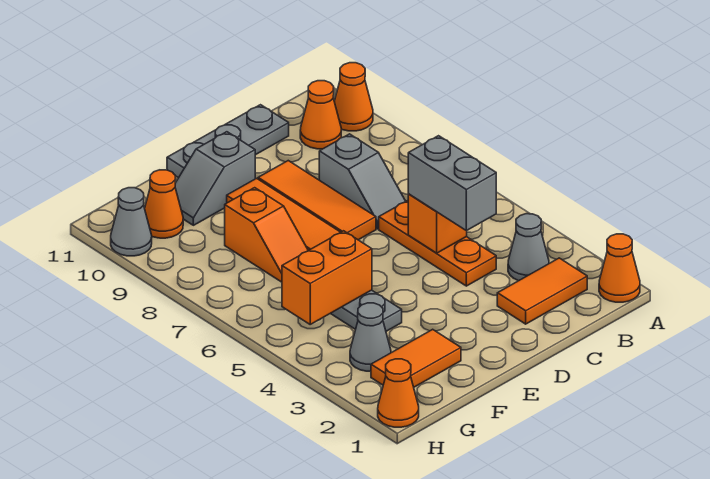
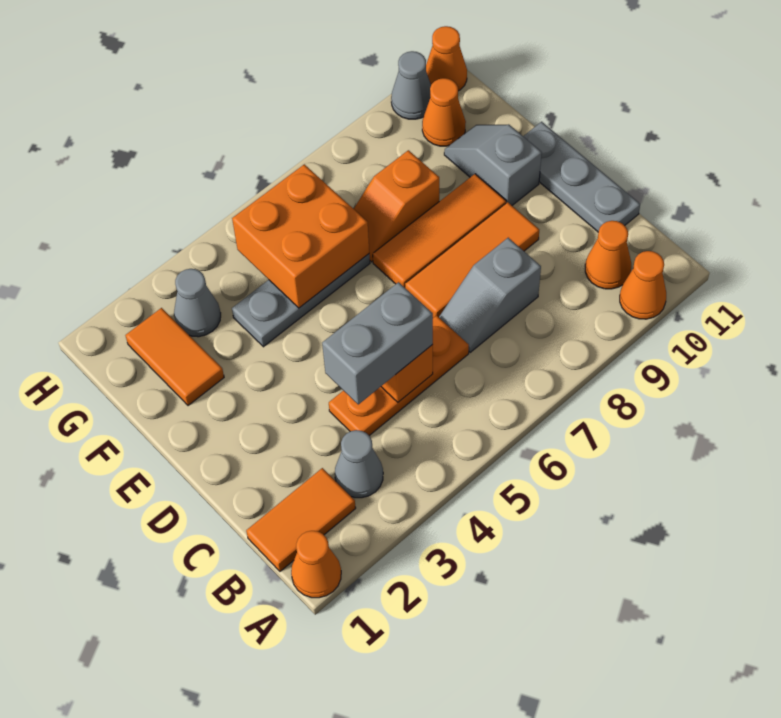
orange 1x2 tile [497,258,587,324] -> orange 1x2 tile turned to [246,468,356,571]
orange 1x2 brick [282,231,372,324] -> orange 2x2 brick [232,164,369,308]
orange 1x1 cone [378,359,419,427] -> orange 1x1 cone moved to [426,26,467,91]

